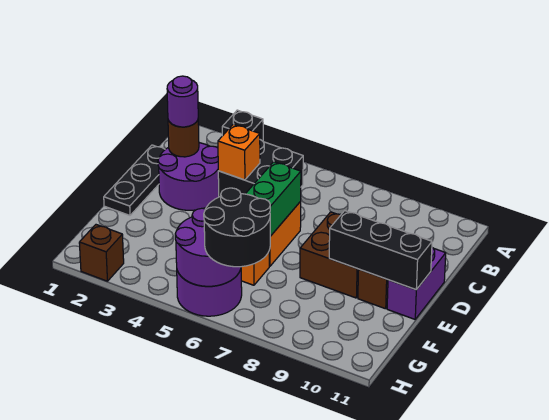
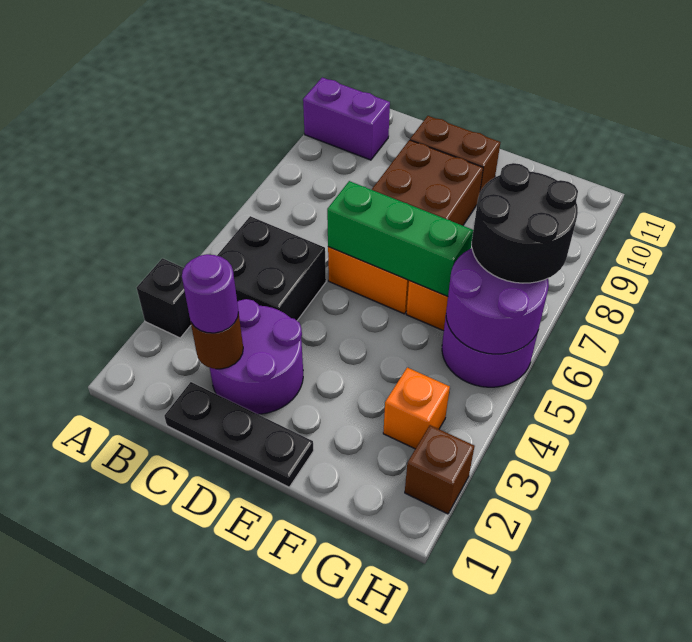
orange 1x1 brick [218,124,260,180] -> orange 1x1 brick moved to [383,368,450,449]
purple 1x2 brick [387,248,446,319] -> purple 1x2 brick moved to [303,78,390,160]
black 1x3 brick [329,211,432,290] -> none

